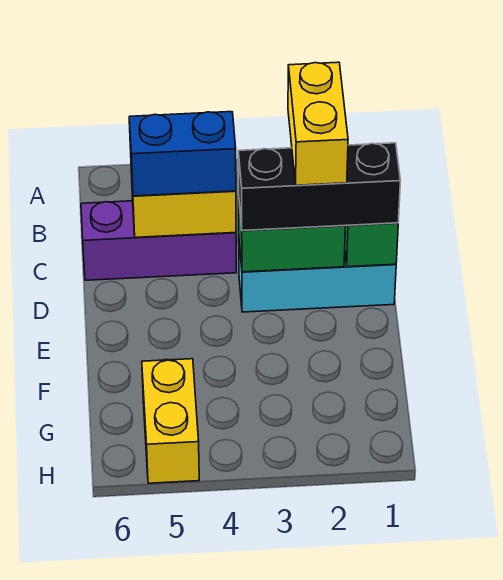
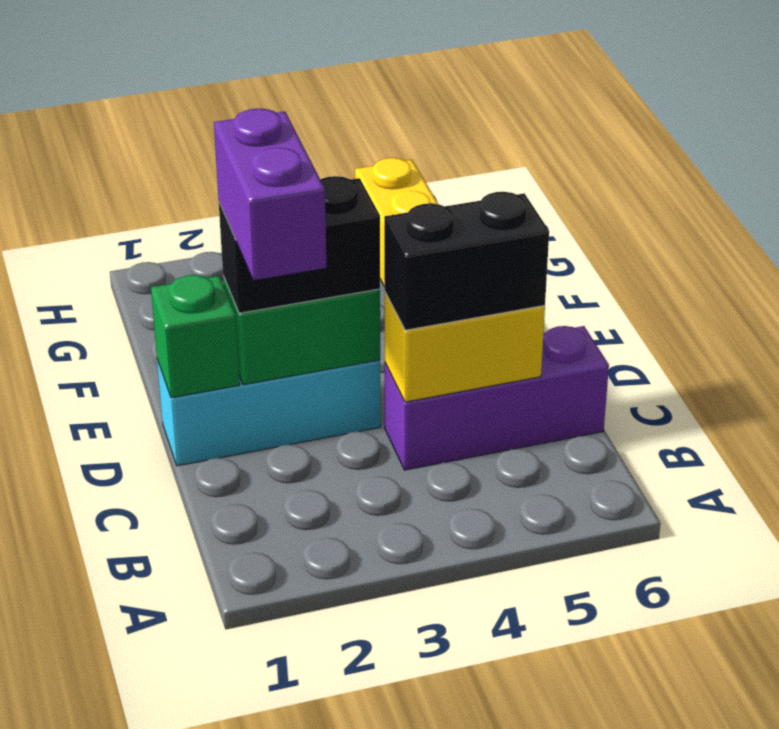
yellow 1x2 brick [288,62,348,185] -> purple 1x2 brick [214,109,327,280]
blue 1x2 brick [129,112,236,196] -> black 1x2 brick [384,192,549,330]
black 1x3 brick [238,143,400,231] -> black 1x2 brick [219,176,380,313]

